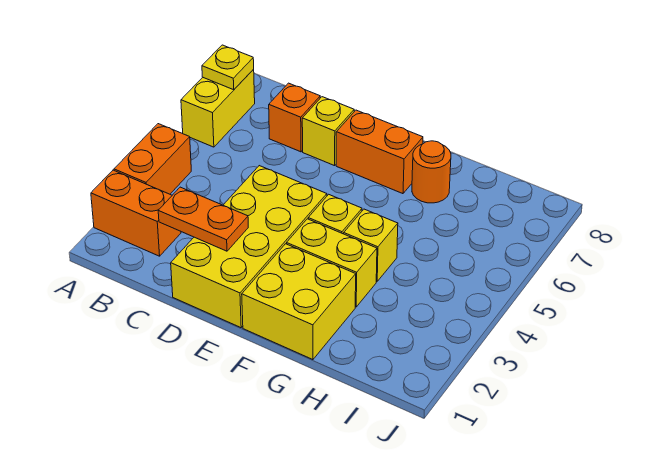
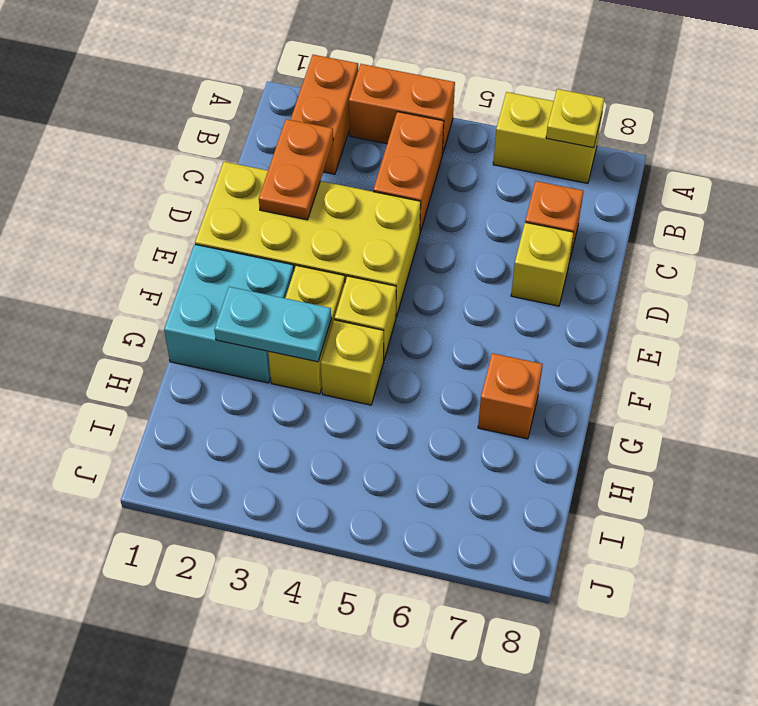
orange 1x2 brick [336,110,423,194] -> orange 1x2 brick moved to [373,112,444,233]
yellow 2x2 brick [242,244,356,360] -> cyan 2x2 brick [164,244,294,383]
none -> cyan 1x2 plate [214,287,331,362]
orange 1x1 round brick [412,141,451,203] -> orange 1x1 brick [478,353,543,439]

